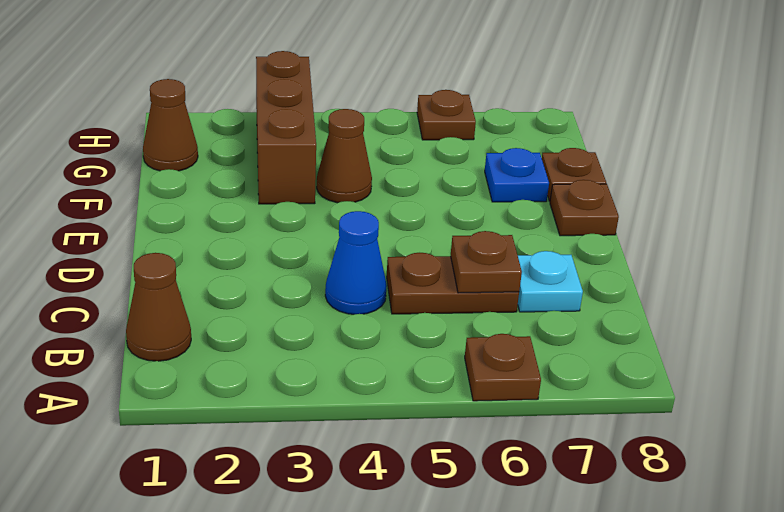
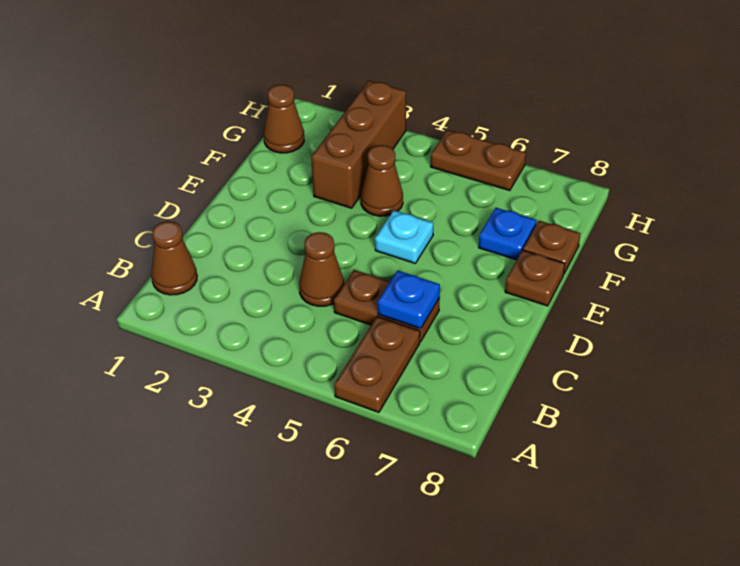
brown 1x1 plate [465,334,541,401] -> brown 1x2 plate [334,317,420,412]
blue 1x1 cone [325,211,387,314] -> brown 1x1 cone [299,232,344,306]
brown 1x1 plate [451,231,522,293] -> blue 1x1 plate [378,270,440,329]
cyan 1x1 plate [518,251,583,312] -> cyan 1x1 plate moved to [375,210,433,263]
brown 1x1 plate [417,90,476,140] -> brown 1x2 plate [431,130,526,191]

